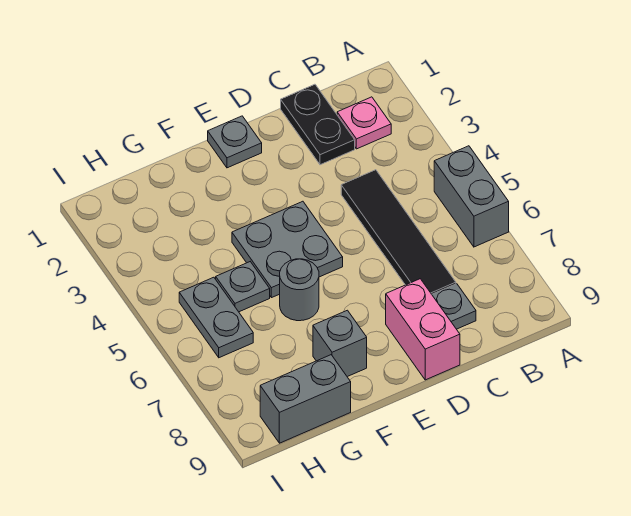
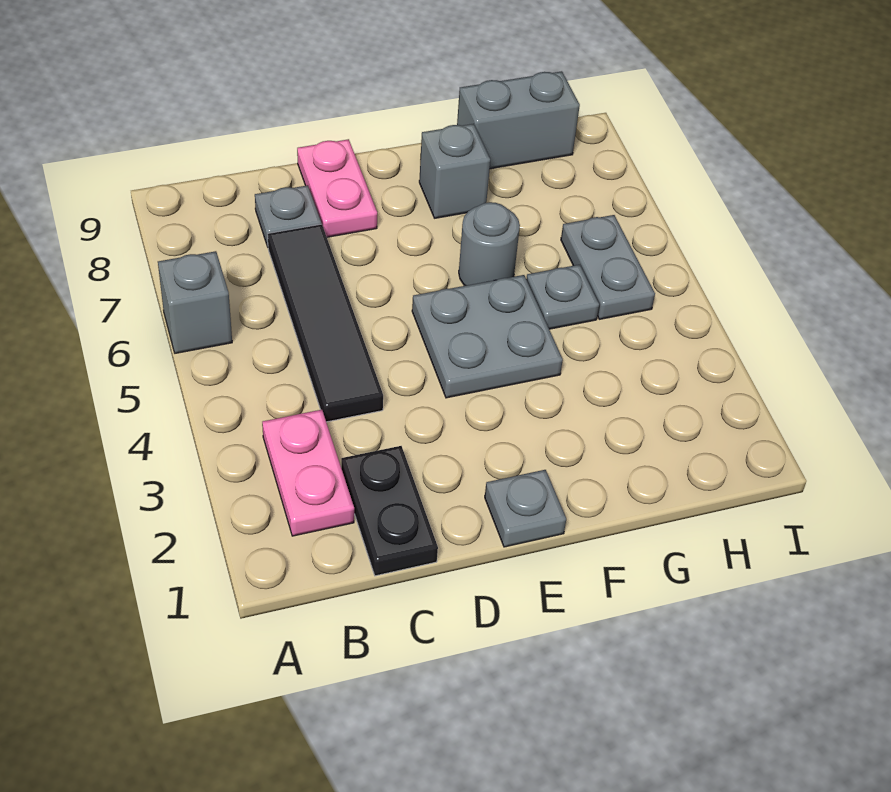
grey 1x2 brick [434,146,509,247] -> grey 1x1 brick [158,251,232,353]
pink 1x1 plate [337,97,391,149] -> pink 1x2 plate [262,410,354,536]
pink 1x2 brick [386,279,460,380] -> pink 1x2 plate [297,139,377,237]

